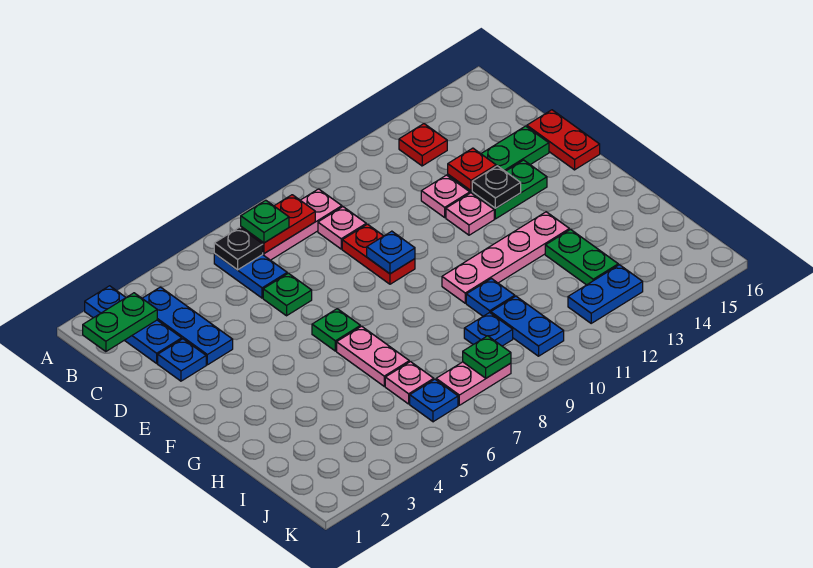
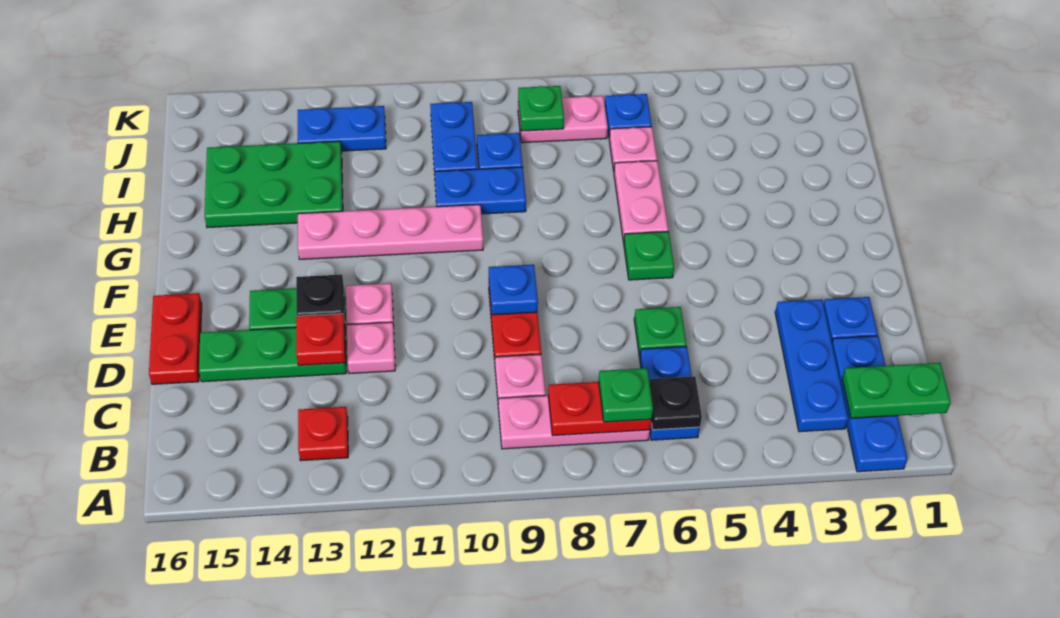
blue 1x1 plate [466,279,515,316] -> blue 1x2 plate [435,167,526,214]
green 1x2 plate [545,230,618,285] -> green 2x3 plate [205,141,343,228]

